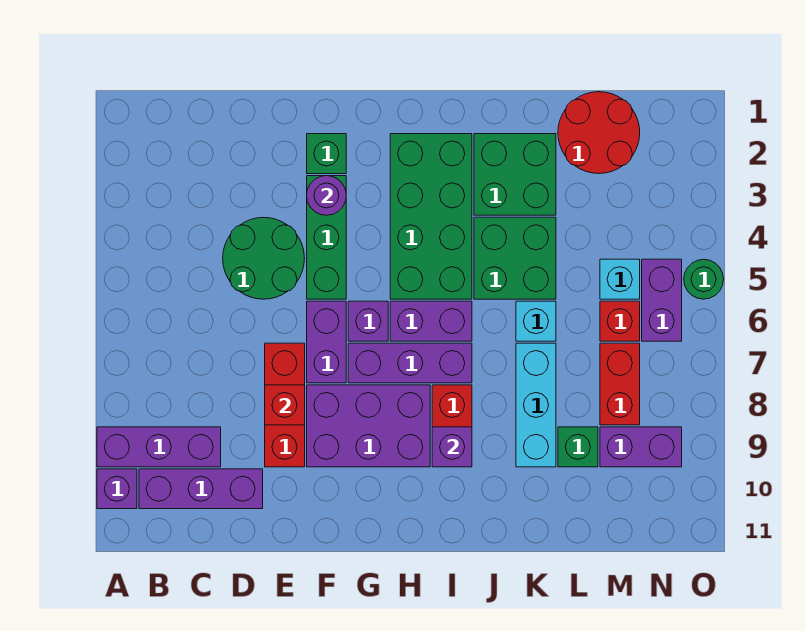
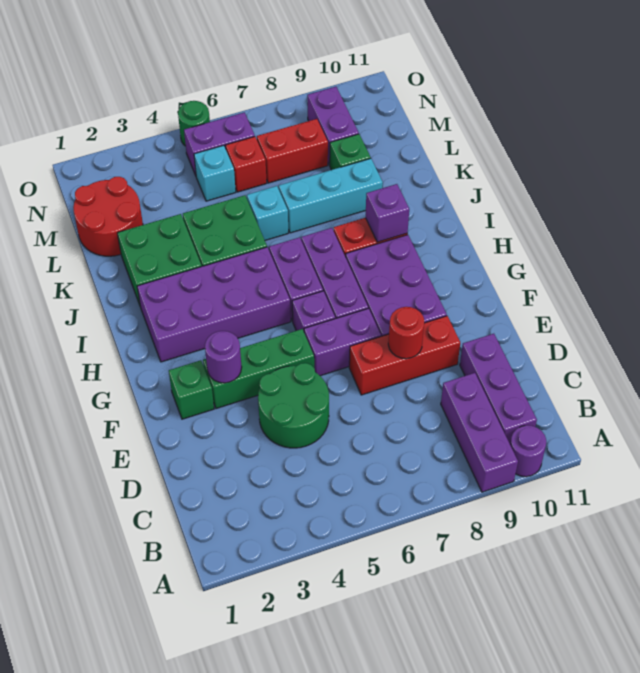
purple 1x1 brick [97,469,137,509] -> purple 1x1 round brick [510,425,546,477]
red 1x1 brick [265,385,305,425] -> red 1x1 round brick [388,307,424,359]
green 2x4 brick [390,134,472,299] -> purple 2x4 brick [137,247,291,362]

